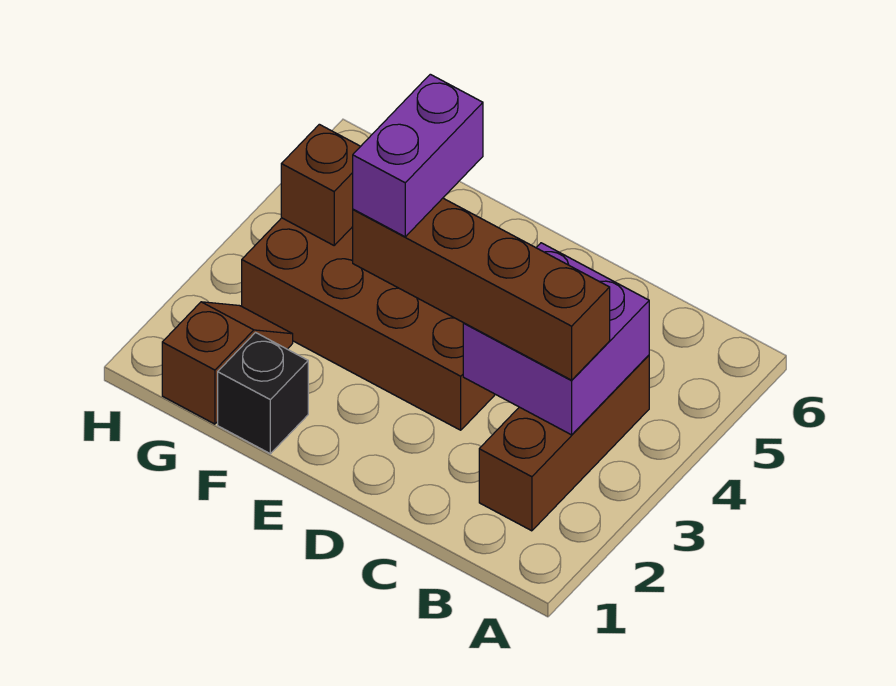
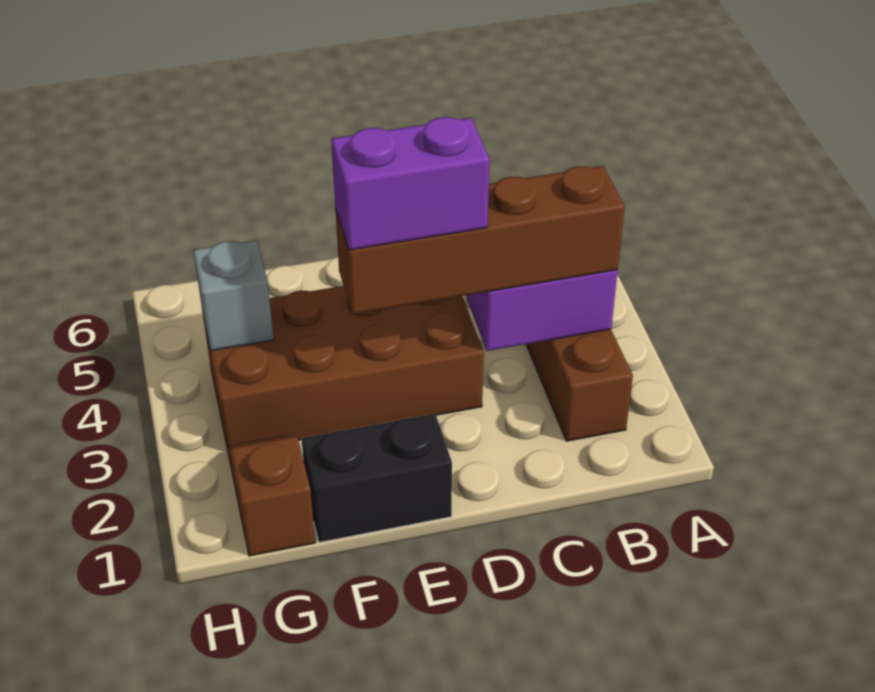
purple 1x2 brick [353,74,483,237] -> purple 1x2 brick turned to [331,117,489,250]
black 1x1 brick [218,333,308,454] -> black 1x2 brick [301,414,452,542]
brown 1x1 brick [281,124,361,245] -> grey 1x1 brick [193,240,274,351]

